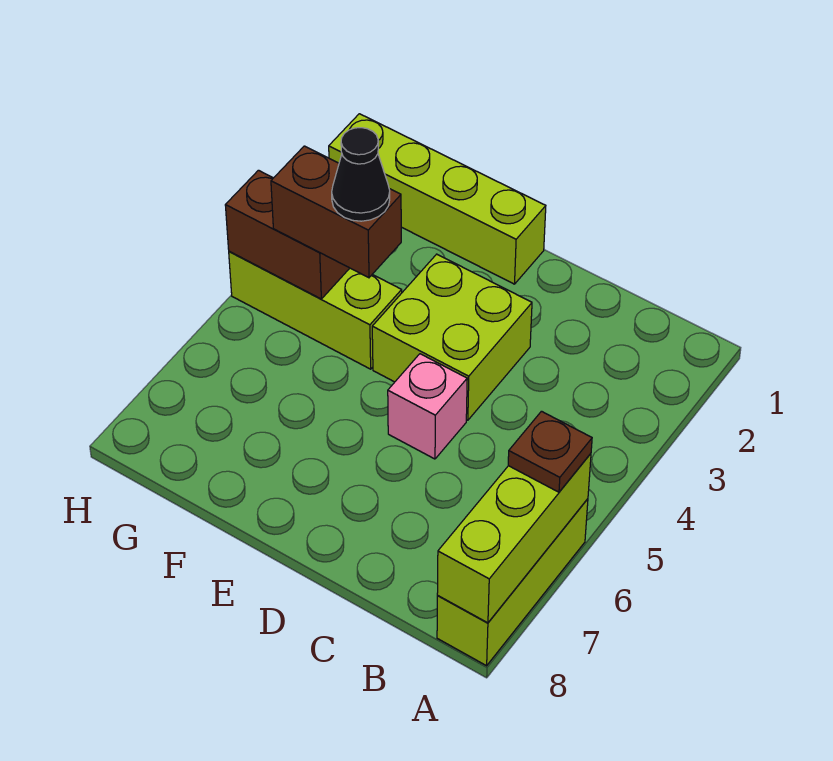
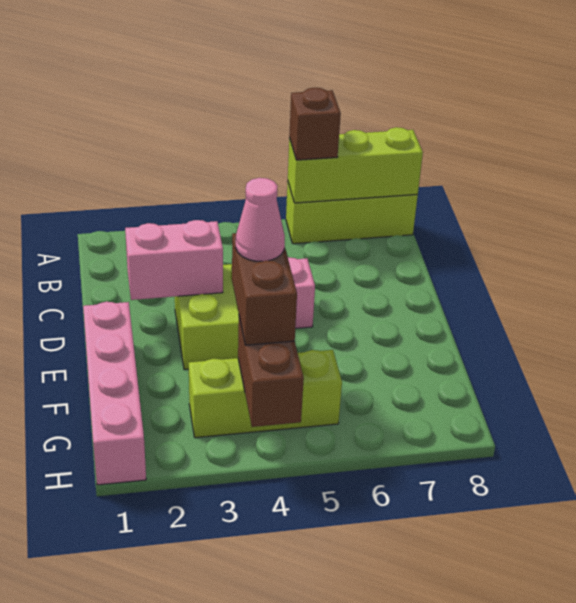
brown 1x1 plate [508,411,592,492] -> brown 1x1 brick [289,88,341,160]
none -> pink 1x2 brick [125,220,223,300]
lime 1x4 brick [329,114,546,284] -> pink 1x4 brick [83,302,146,485]
lime 1x3 brick [229,251,402,369] -> lime 1x3 brick turned to [189,350,342,438]
black 1x1 cone [332,128,390,221] -> pink 1x1 cone [236,178,285,261]

